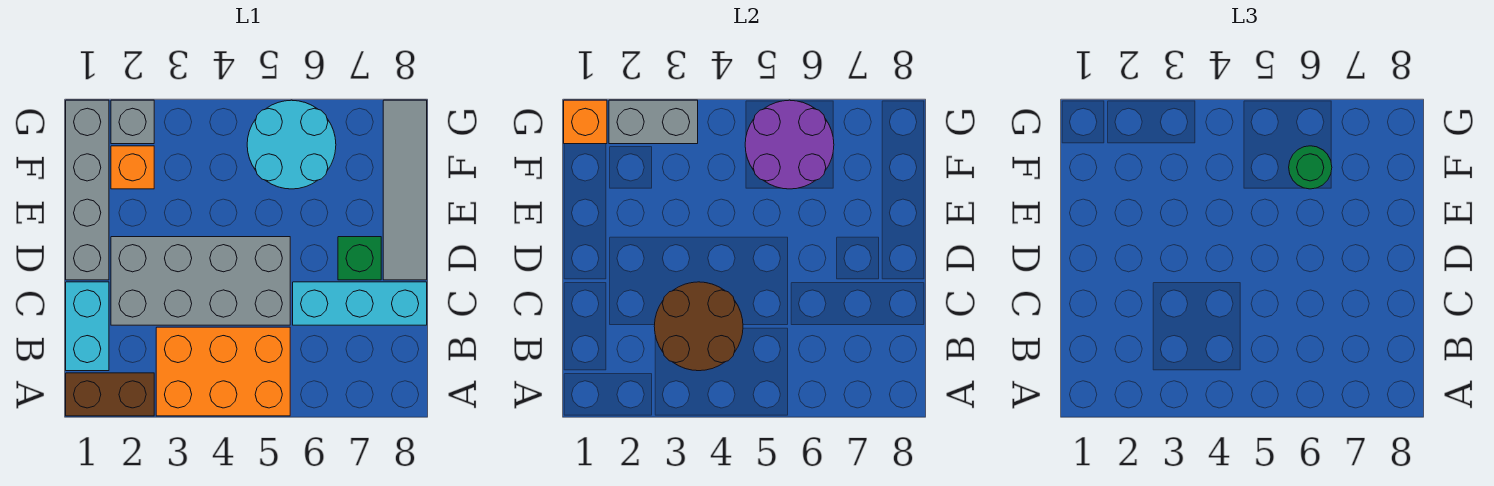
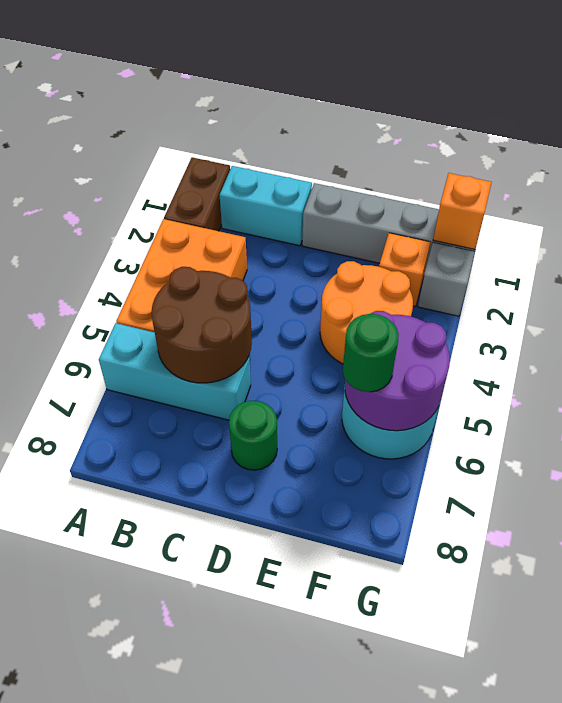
brown 2x2 round brick [654,282,743,371] -> brown 2x2 round brick moved to [152,267,252,383]
grey 2x4 brick [111,237,290,325] -> none
cyan 1x3 brick [293,282,427,325] -> cyan 1x3 brick turned to [99,323,251,420]
green 1x1 brick [338,237,381,280] -> green 1x1 round brick [229,401,277,470]
grey 1x4 tile [383,100,427,280] -> none
none -> orange 2x2 round brick [320,261,413,364]
grey 1x2 brick [609,100,698,144] -> none

